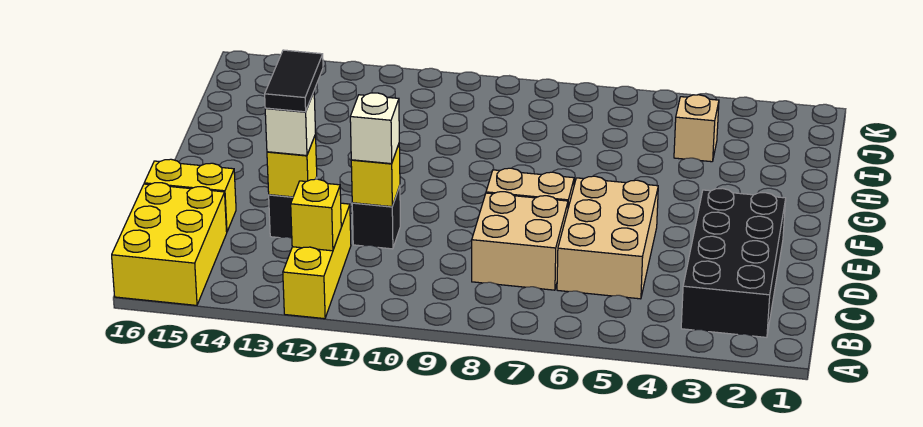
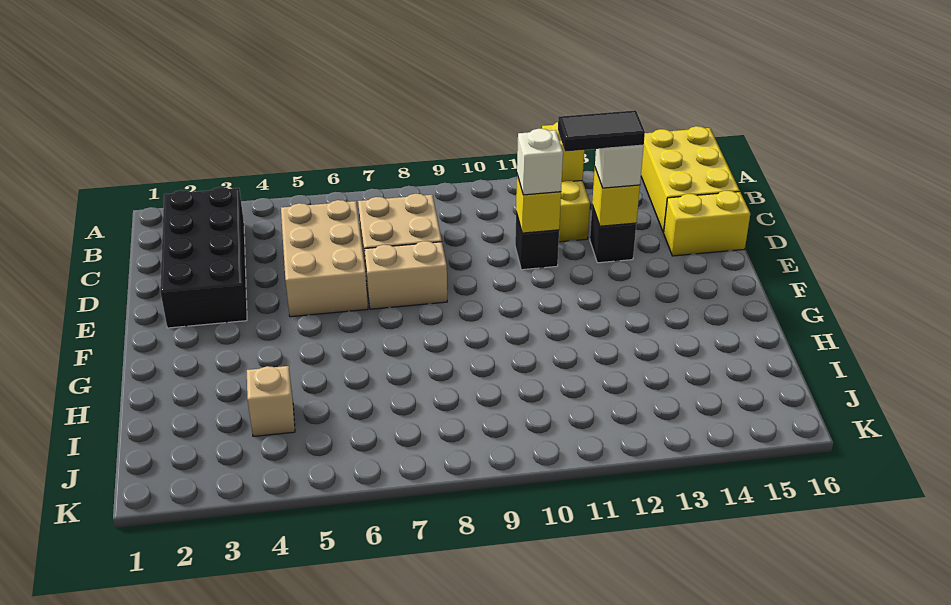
black 1x2 tile [265,50,323,112] -> black 1x2 tile turned to [558,110,645,152]

